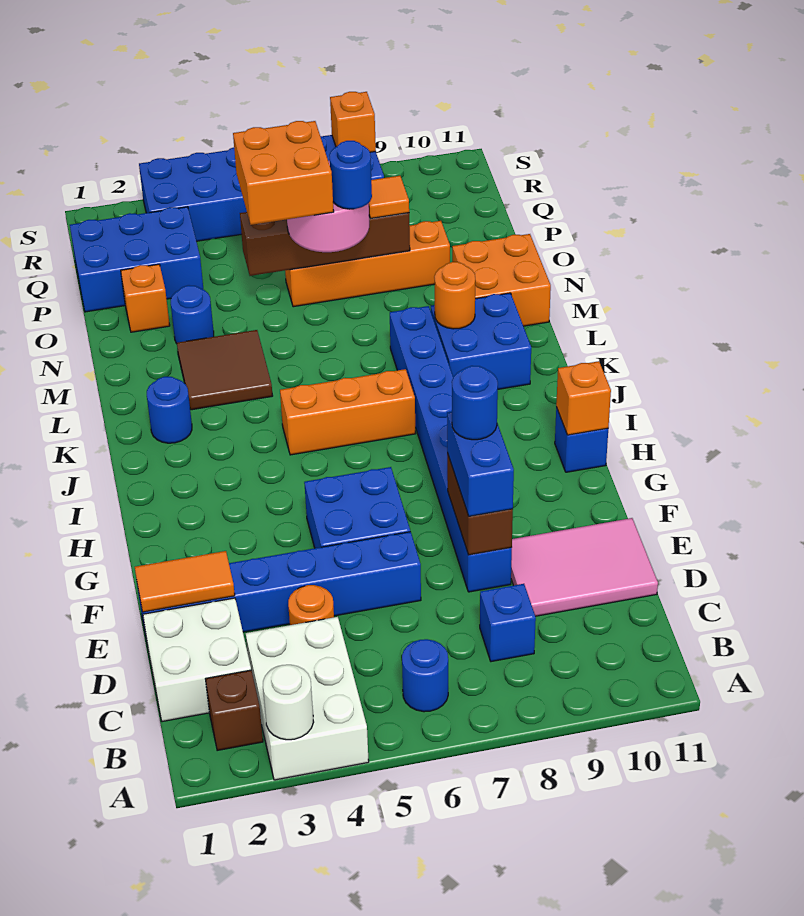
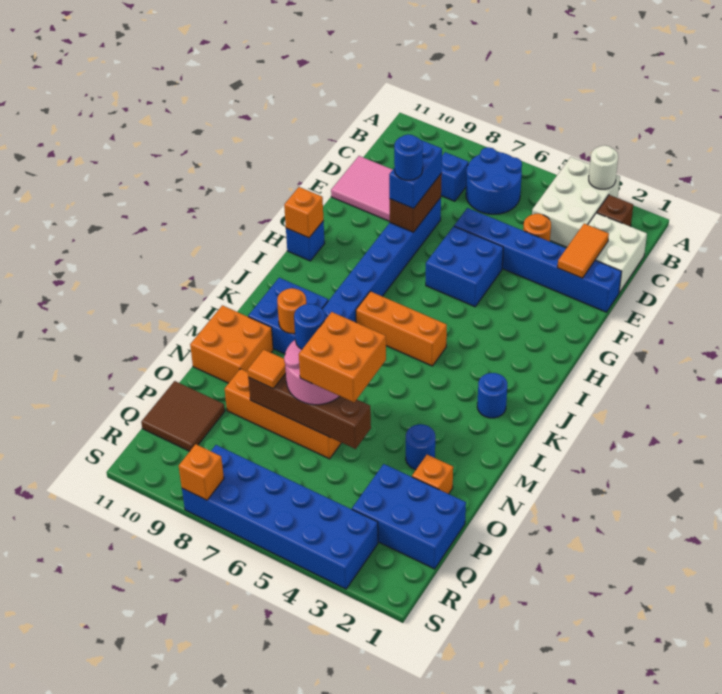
blue 1x1 round brick [402,639,448,712] -> blue 2x2 round brick [466,147,522,214]
orange 1x2 tile [135,551,235,612] -> orange 1x2 tile turned to [557,224,609,278]
brown 2x2 tile [177,330,273,410] -> brown 2x2 tile moved to [141,381,225,451]

